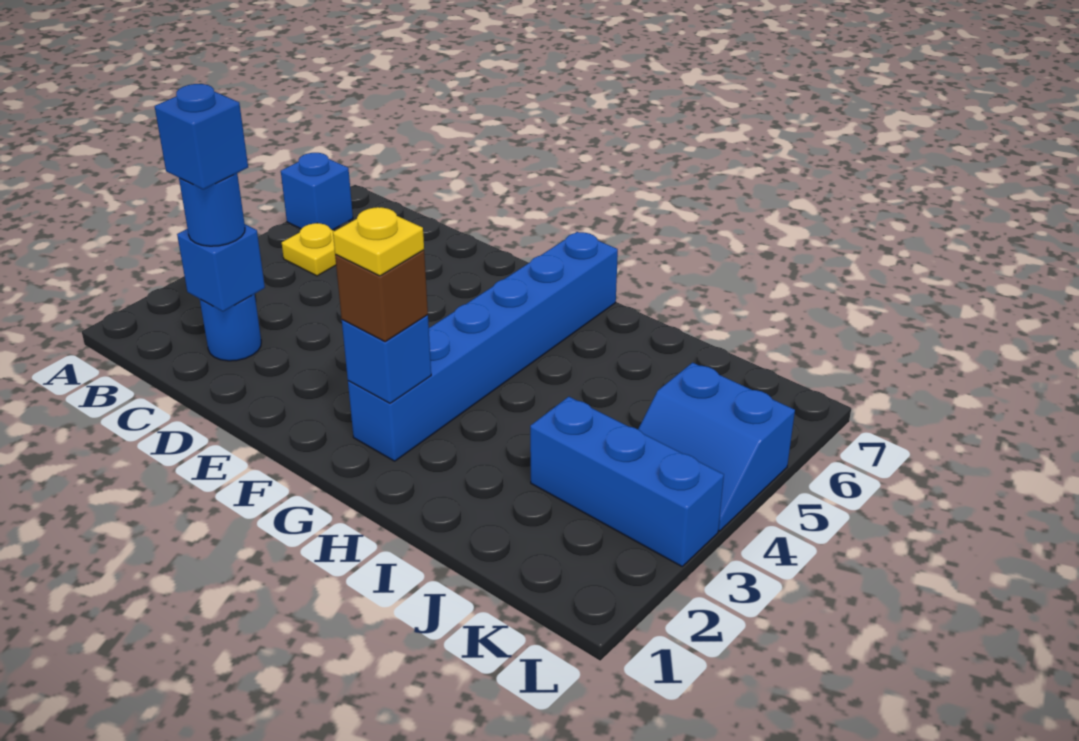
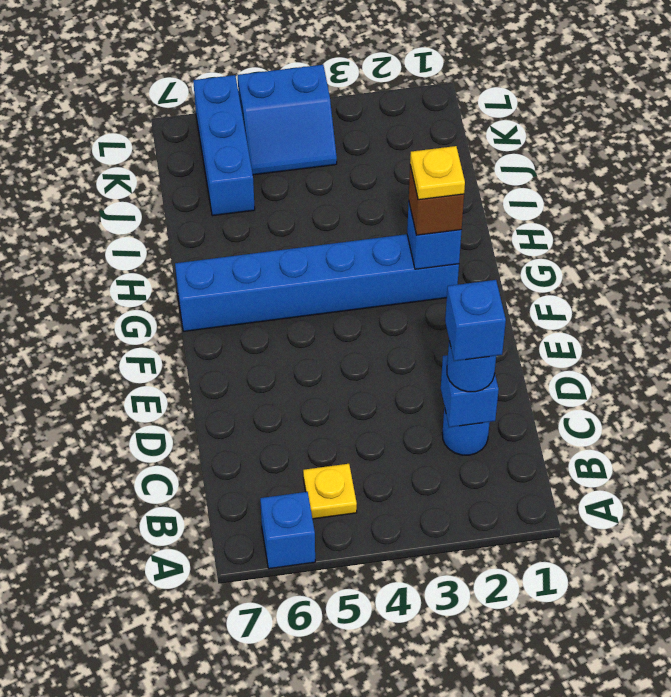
blue 1x3 brick [530,397,724,566] -> blue 1x3 brick moved to [193,75,255,216]
blue 2x2 slope [638,363,795,531] -> blue 2x2 slope turned to [238,65,337,175]

